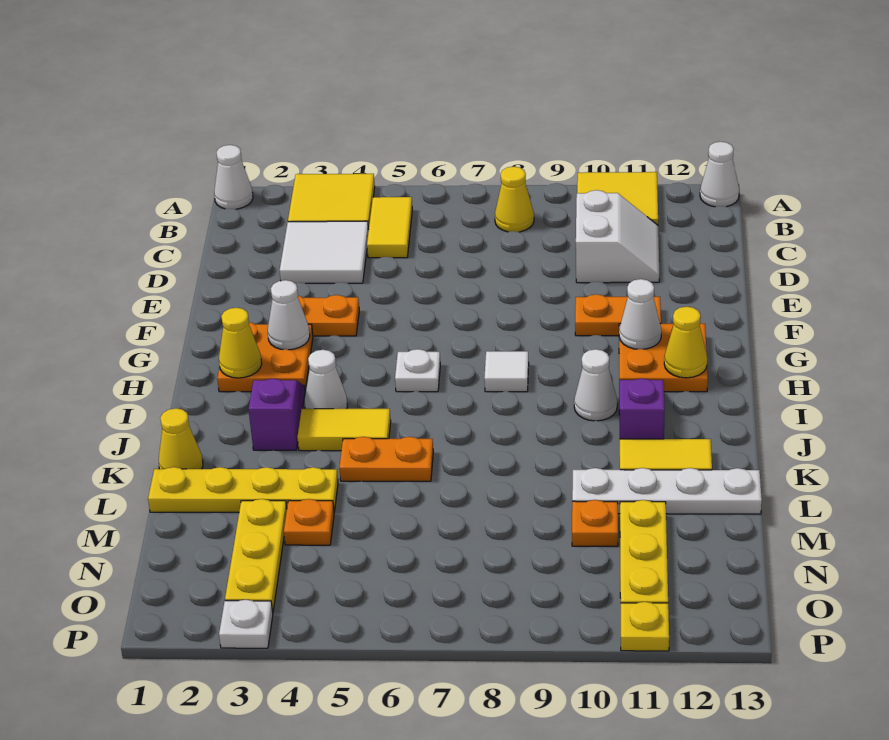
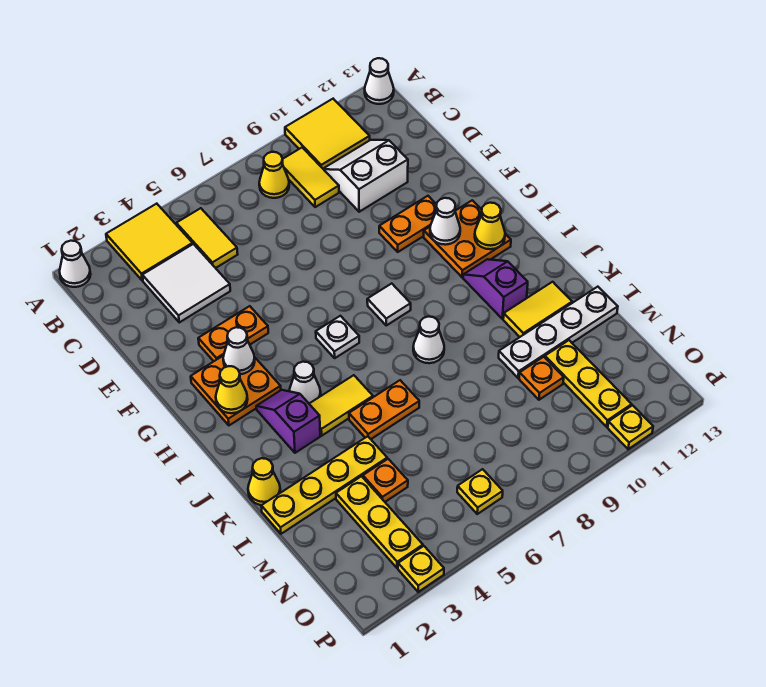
none -> yellow 1x2 tile [282,148,339,207]
white 2x2 slope [576,190,659,283] -> white 2x2 slope turned to [323,140,408,212]
white 1x1 cone [574,349,617,421] -> white 1x1 cone moved to [413,317,444,363]
none -> yellow 1x1 plate [457,469,503,514]
white 1x1 plate [219,600,273,648] -> yellow 1x1 plate [398,546,444,592]

